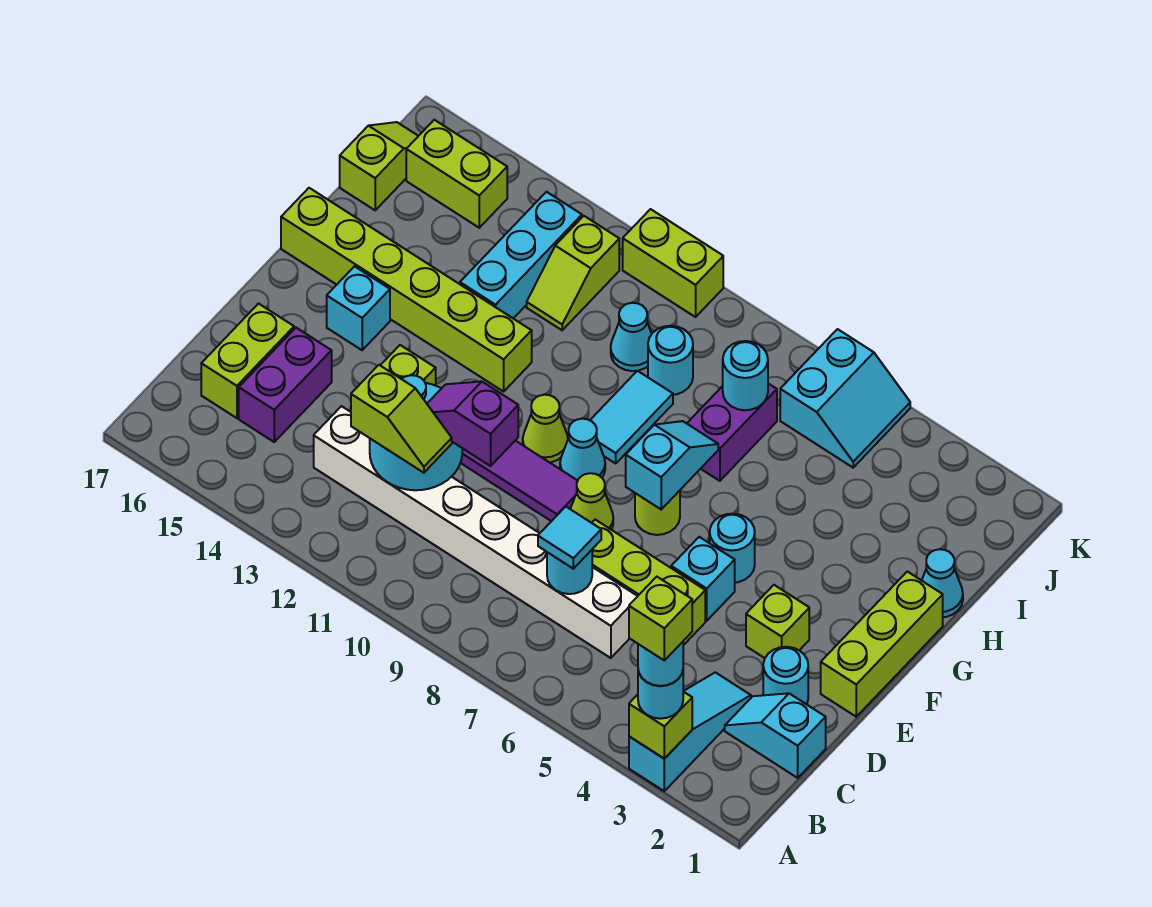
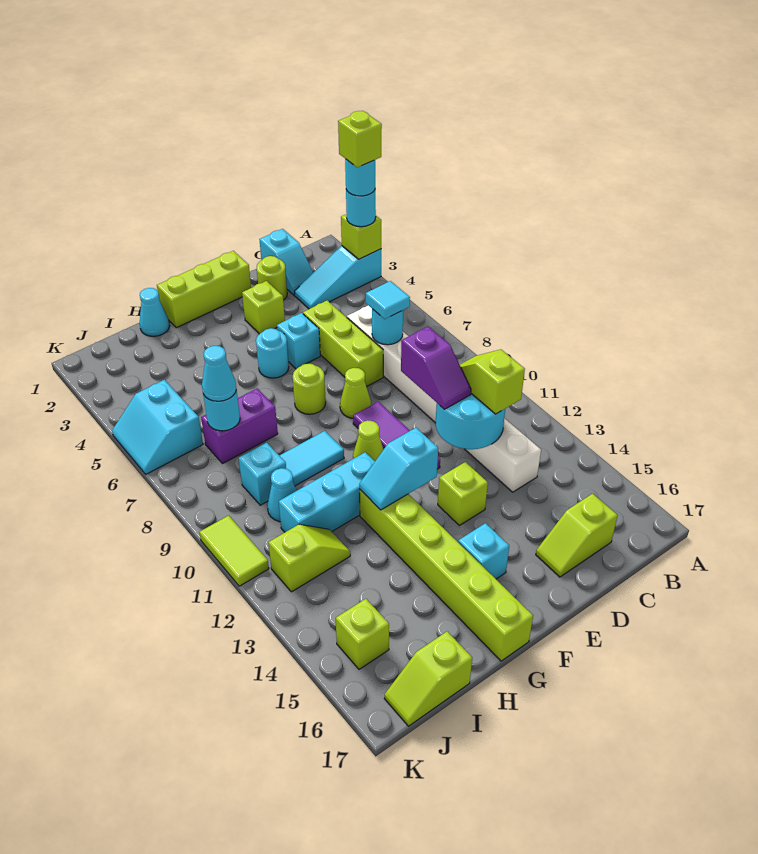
purple 1x2 brick [239,328,332,442] -> none
lime 1x2 brick [201,304,294,418] -> lime 1x2 slope [536,494,618,577]
cyan 1x1 round brick [763,647,808,704] -> lime 1x1 round brick [257,256,287,300]
cyan 1x2 slope [626,421,718,509] -> cyan 1x2 slope moved to [359,428,438,510]
cyan 1x1 cone [560,419,605,480] -> cyan 1x1 cone moved to [202,346,236,401]
cyan 1x3 brick [460,192,582,318] -> cyan 1x3 brick moved to [279,452,375,532]
cyan 1x1 round brick [648,326,693,395] -> cyan 1x1 brick [239,443,286,505]
cyan 2x2 slope [780,329,910,468] -> cyan 2x2 slope turned to [112,380,203,474]
lime 1x2 brick [406,120,507,228] -> lime 1x1 brick [336,599,389,669]
lime 1x2 brick [623,209,723,317] -> lime 1x2 tile [199,515,269,586]

